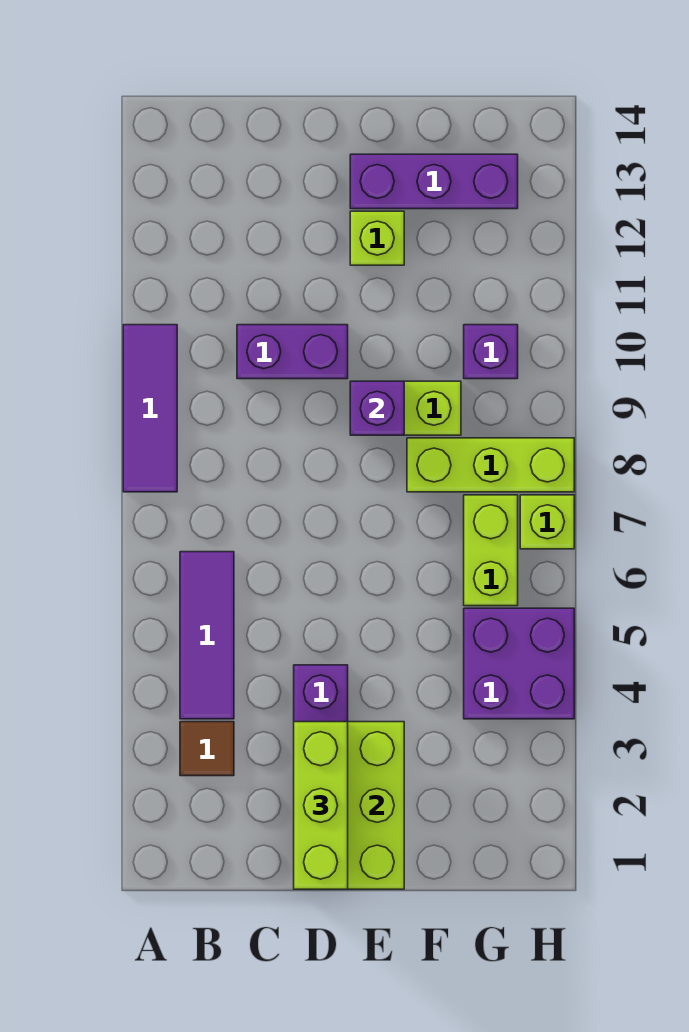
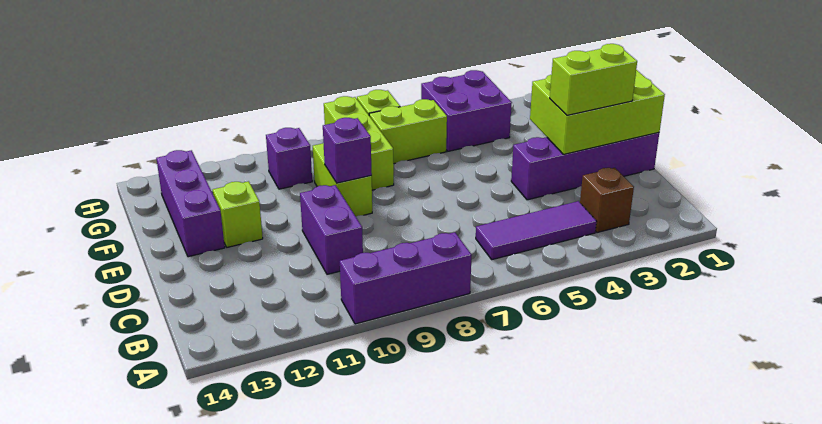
purple 1x3 tile [123,325,177,492] -> purple 1x3 brick [340,232,472,324]
brown 1x1 tile [180,722,234,776] -> brown 1x1 brick [580,168,634,233]
lime 1x3 brick [294,722,348,889] -> lime 1x2 brick [550,44,637,115]

